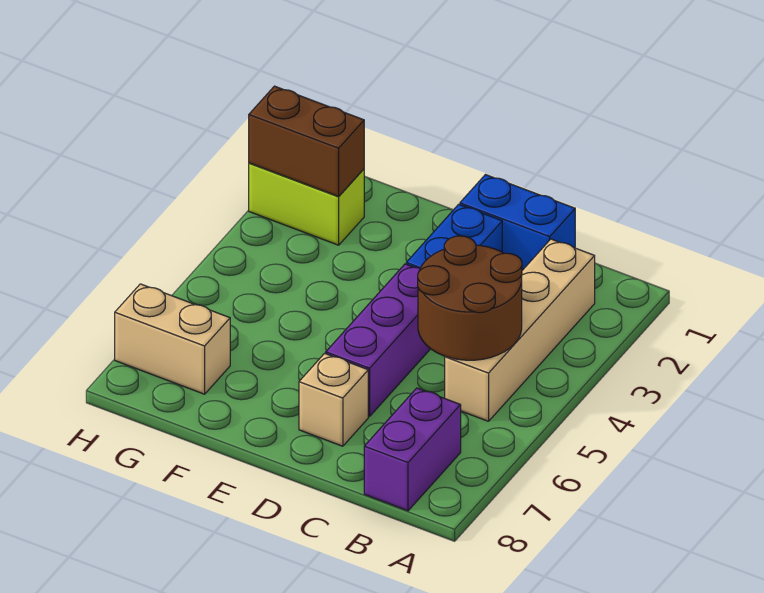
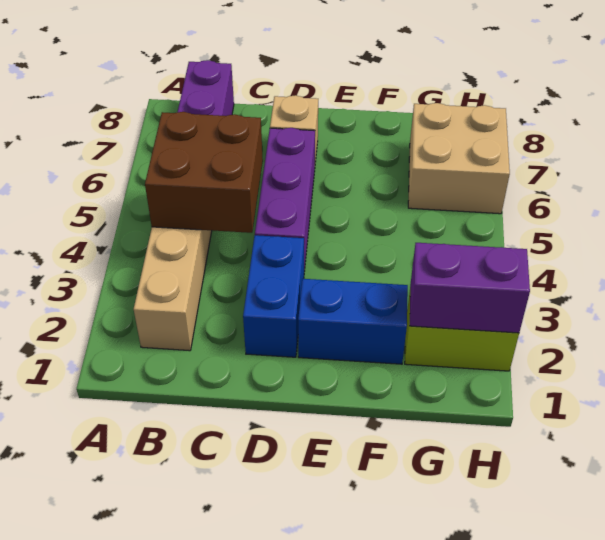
brown 2x2 round brick [418,236,522,360] -> brown 2x2 brick [145,112,263,233]
blue 1x2 brick [460,175,575,270] -> blue 1x2 brick moved to [298,279,408,364]
brown 1x2 brick [249,86,364,196] -> purple 1x2 brick [410,243,530,333]
tan 1x2 brick [115,284,230,394] -> tan 2x2 brick [408,103,510,214]

